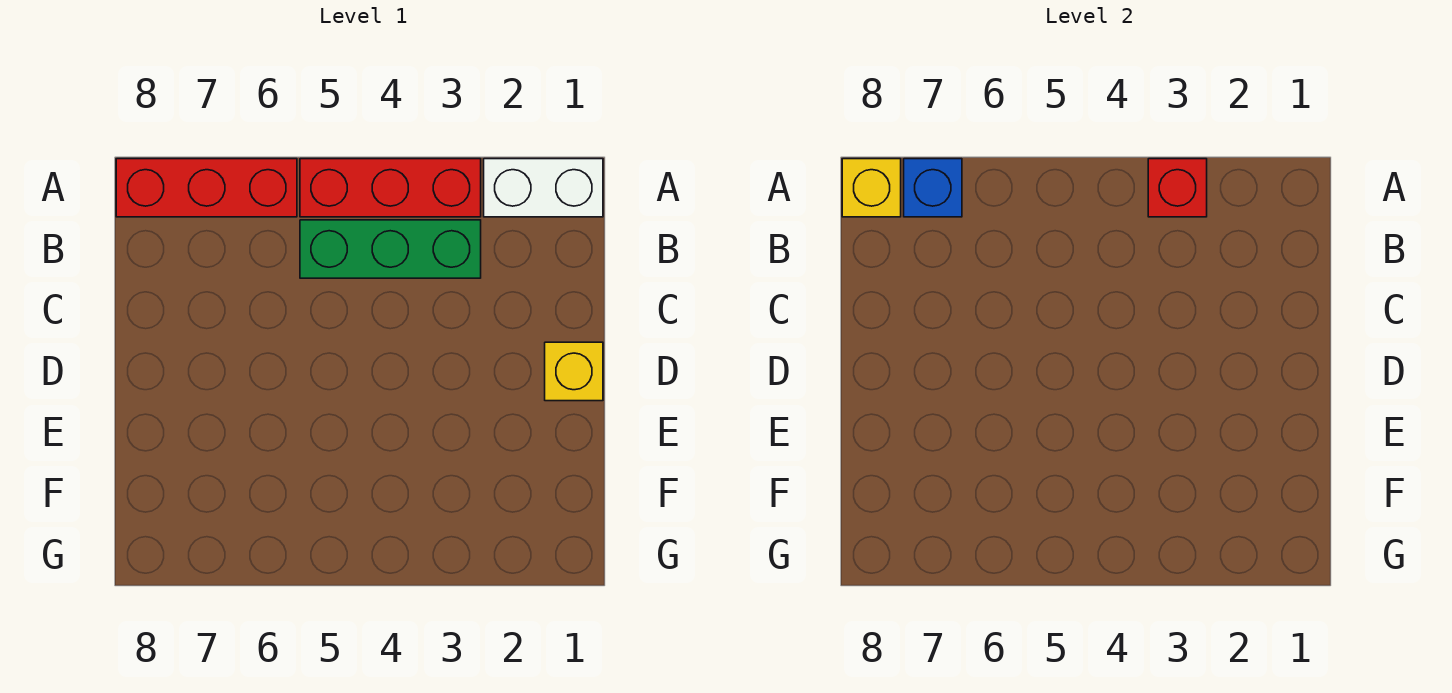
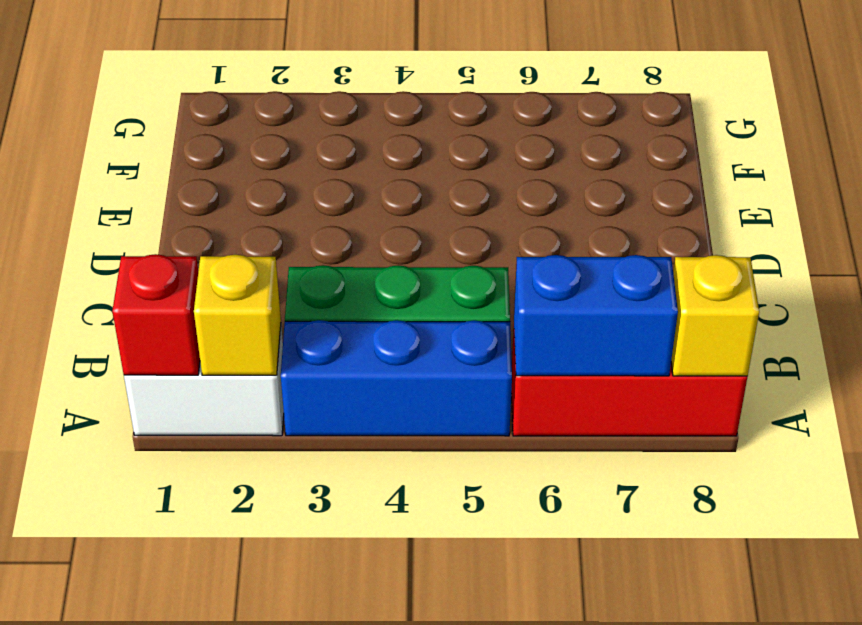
red 1x3 brick [300,159,481,217] -> blue 1x3 brick [281,320,512,436]
red 1x1 brick [1148,159,1207,217] -> red 1x1 brick moved to [112,254,200,375]
blue 1x1 brick [904,159,962,217] -> blue 1x2 brick [514,255,678,376]
yellow 1x1 brick [545,342,603,401] -> yellow 1x1 brick moved to [194,254,281,375]

